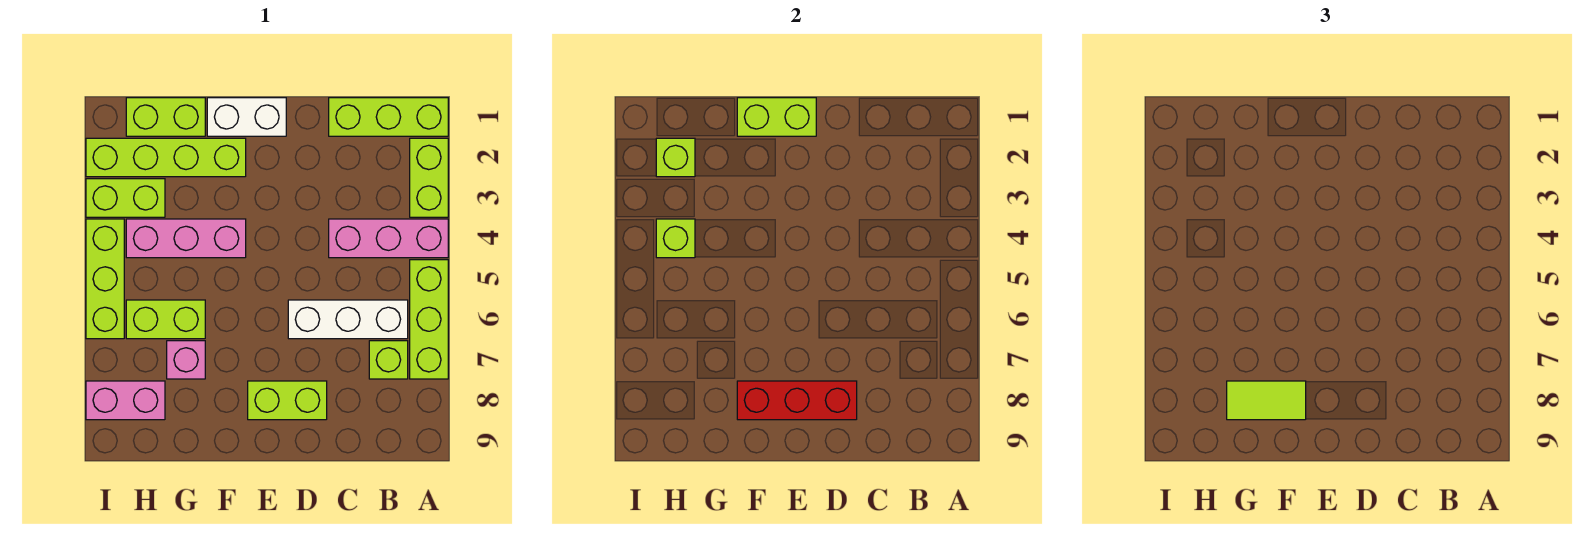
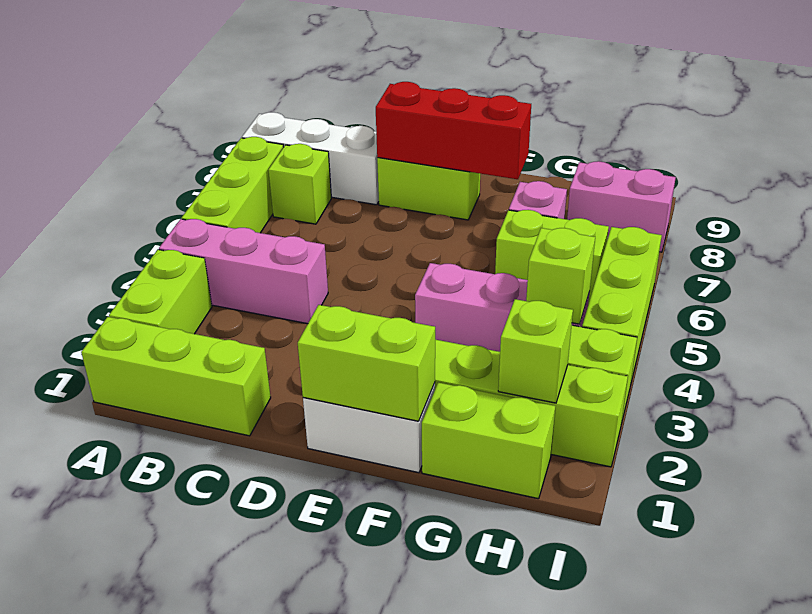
white 1x3 brick [288,300,408,339] -> white 1x3 brick moved to [242,112,379,205]
lime 1x2 tile [1227,381,1306,420] -> none

